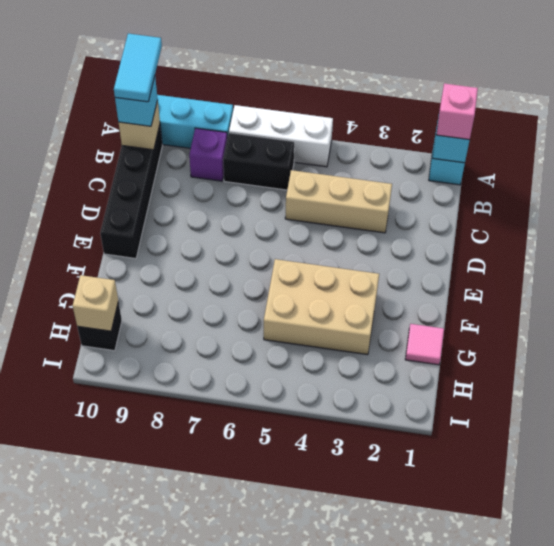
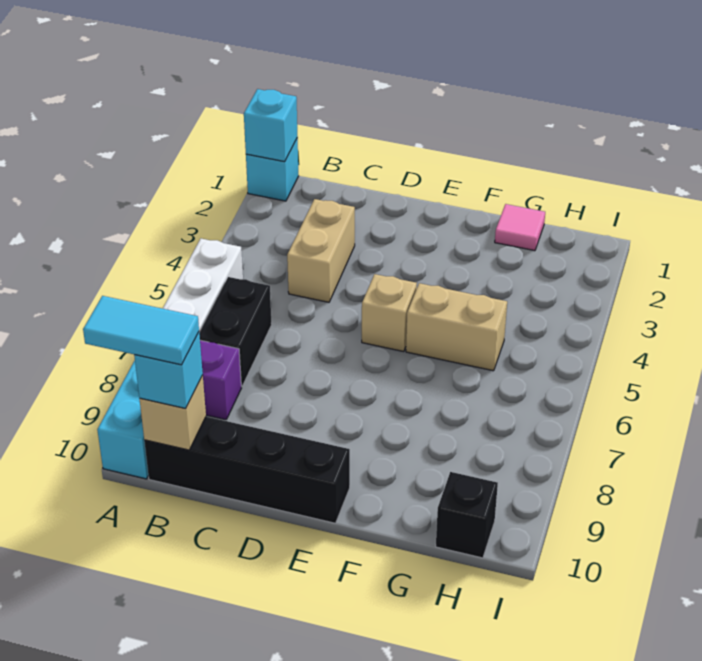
pink 1x1 brick [436,83,478,140] -> none
tan 1x3 brick [285,170,392,233] -> tan 1x2 brick [287,199,355,302]
tan 2x3 brick [264,259,379,355] -> tan 1x2 brick [406,283,507,371]
tan 1x1 brick [73,275,118,331] -> tan 1x1 brick moved to [362,274,417,351]

